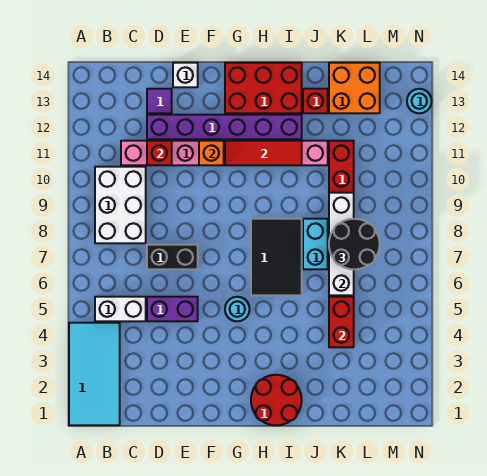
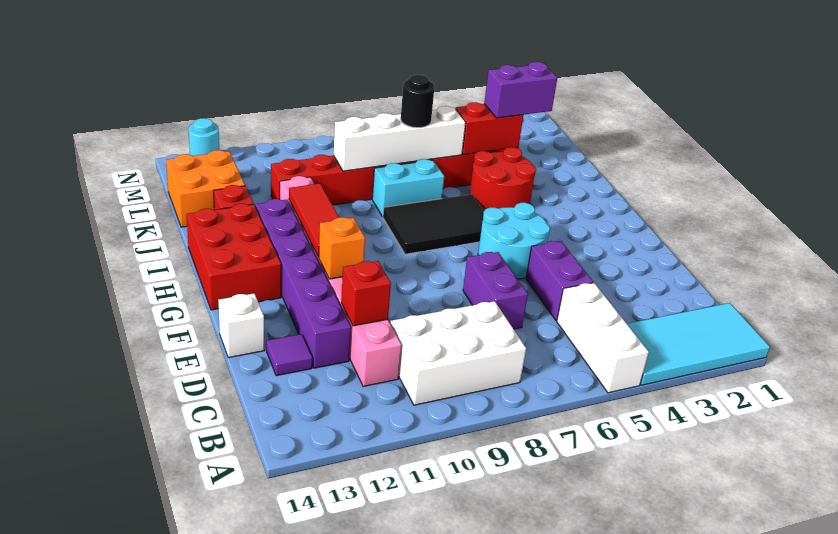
white 1x2 brick [95,297,146,321] -> white 1x3 brick [557,283,649,393]
black 1x2 brick [147,245,198,269] -> purple 1x2 brick [463,252,528,329]
cyan 1x1 round brick [225,297,250,321] -> cyan 2x2 round brick [478,203,550,279]
red 2x2 round brick [251,375,302,425] -> red 2x2 round brick moved to [470,147,536,211]
none -> purple 1x2 brick [484,62,557,118]
black 2x2 round brick [329,219,380,269] -> black 1x1 round brick [401,75,435,128]

